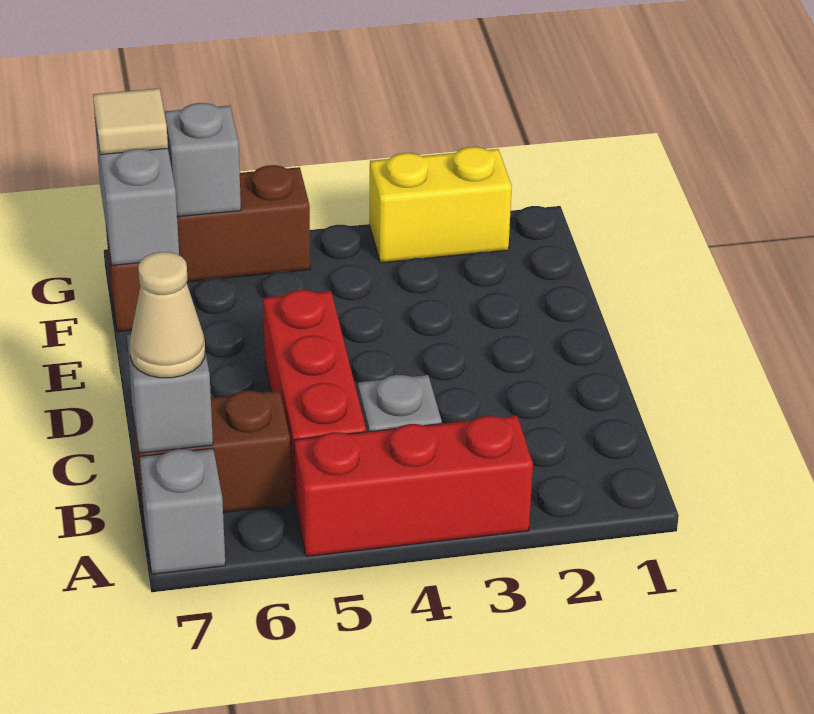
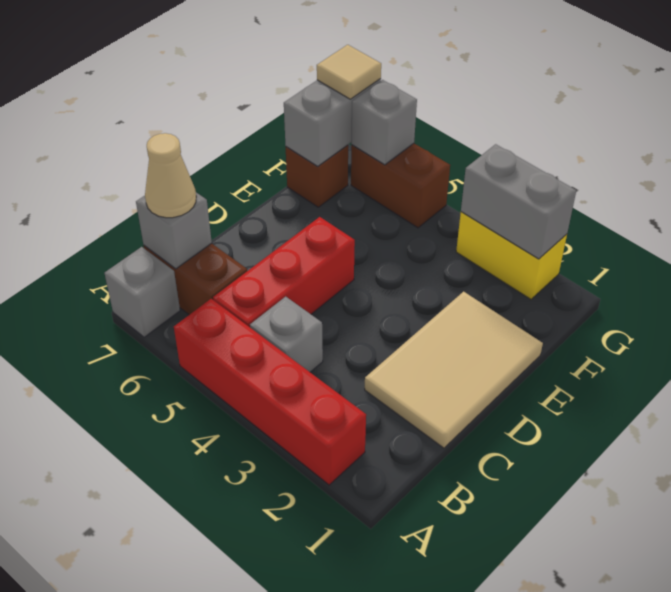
red 1x3 brick [294,416,533,556] -> red 1x4 brick [174,299,366,485]
none -> tan 2x3 tile [365,292,543,448]
none -> grey 1x2 brick [461,144,576,259]

